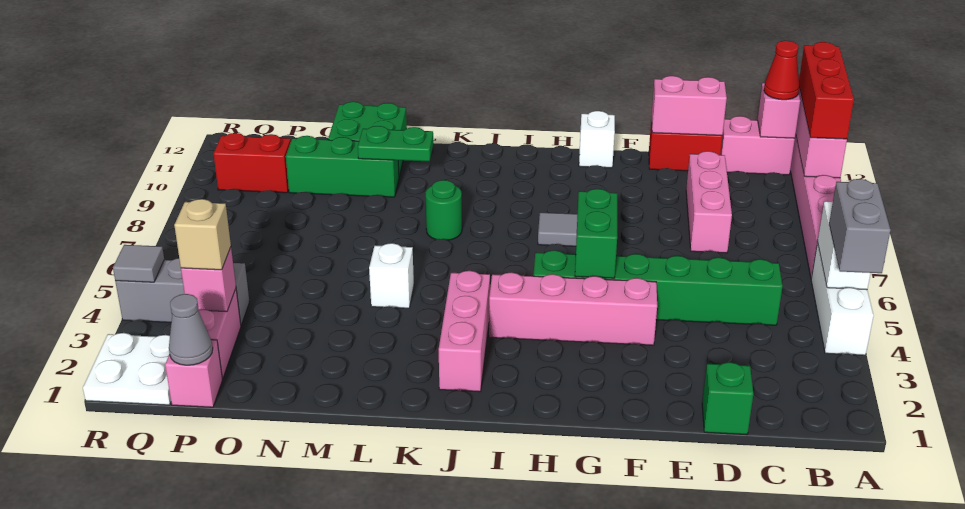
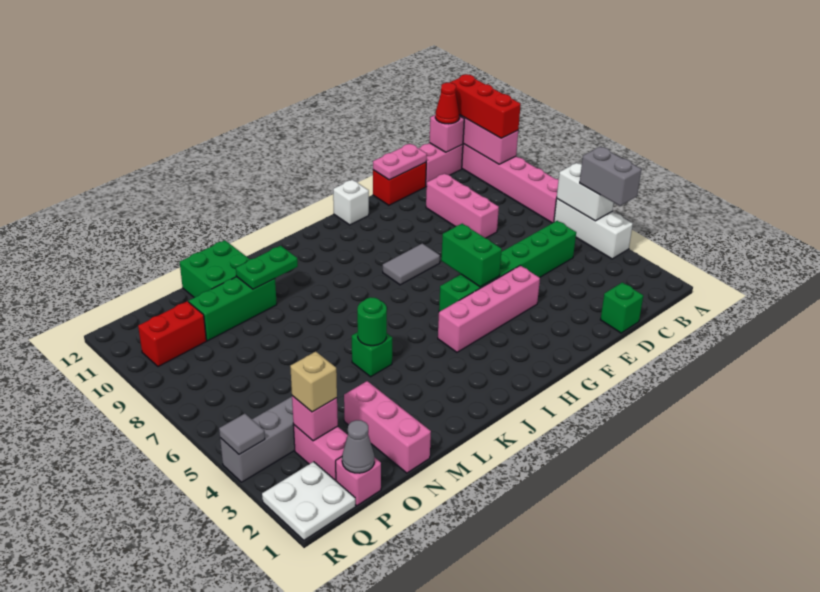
pink 1x2 brick [652,76,727,135] -> pink 1x2 plate [373,144,427,180]
pink 1x3 brick [439,271,490,392] -> pink 1x3 brick moved to [344,381,431,473]
green 1x1 round brick [425,180,462,240] -> green 1x1 round brick moved to [357,297,387,346]
white 1x1 brick [369,243,414,308] -> green 1x1 brick [352,332,392,377]

